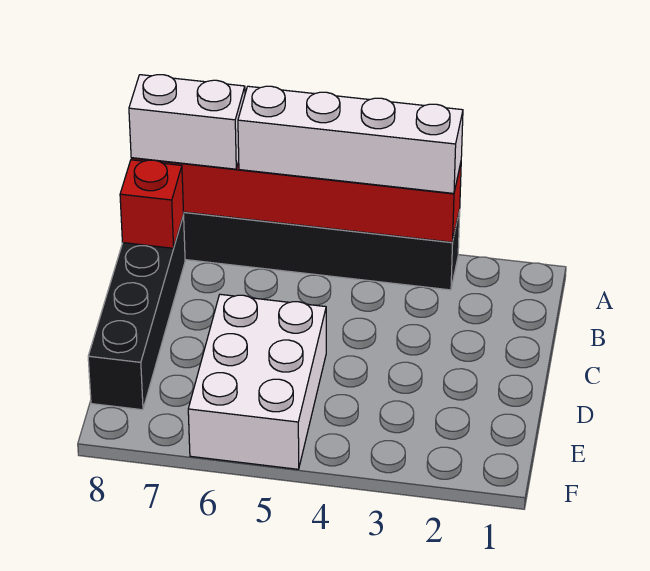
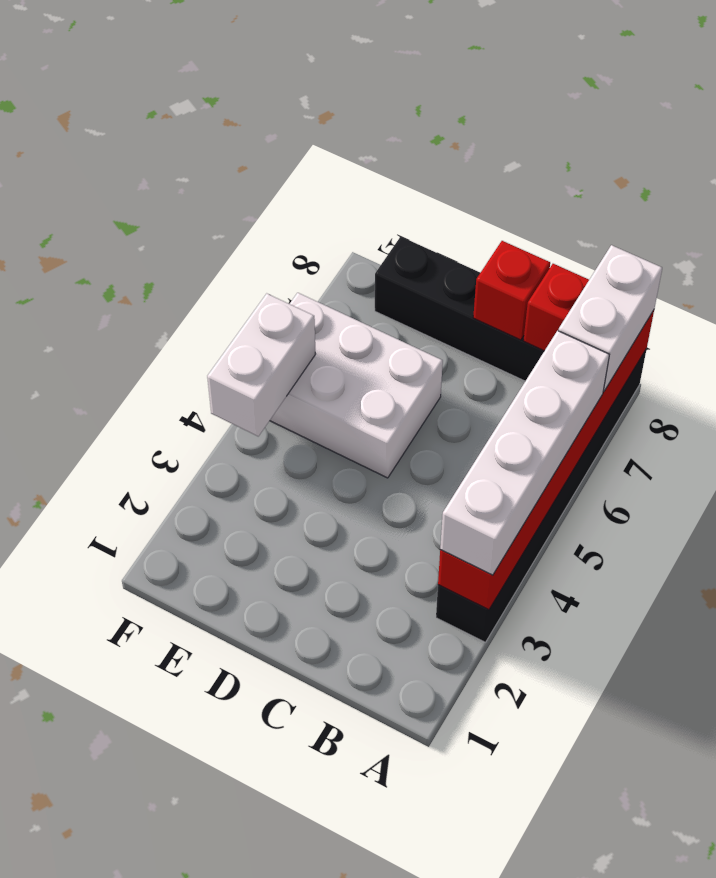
none -> red 1x1 brick [473,241,550,340]
none -> white 1x2 brick [207,294,315,436]

